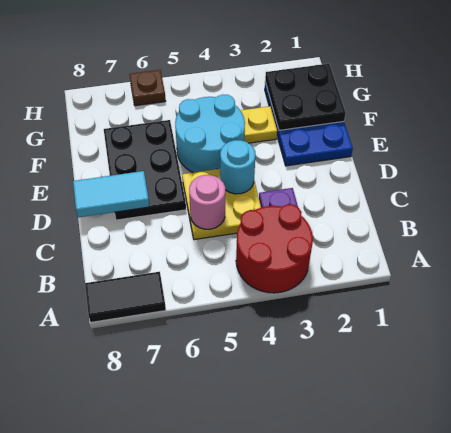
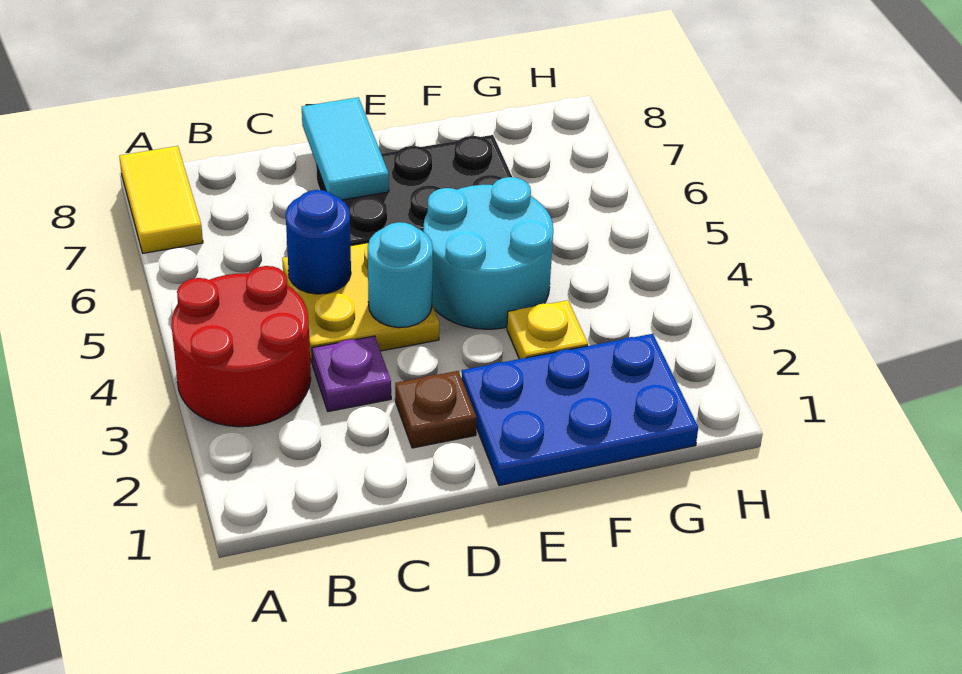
black 1x2 tile [85,272,166,322] -> yellow 1x2 tile [119,146,203,253]
pink 1x1 round brick [189,175,225,229] -> blue 1x1 round brick [286,190,351,294]
black 2x2 plate [265,64,346,130] -> none
brown 1x1 plate [130,70,166,106] -> brown 1x1 plate moved to [395,371,477,448]

